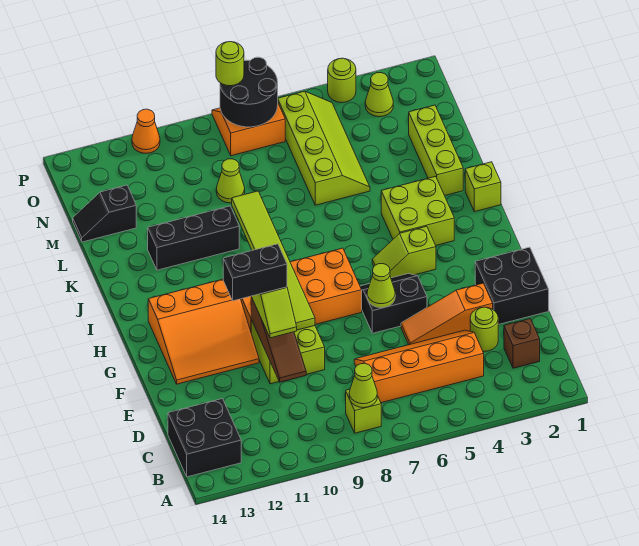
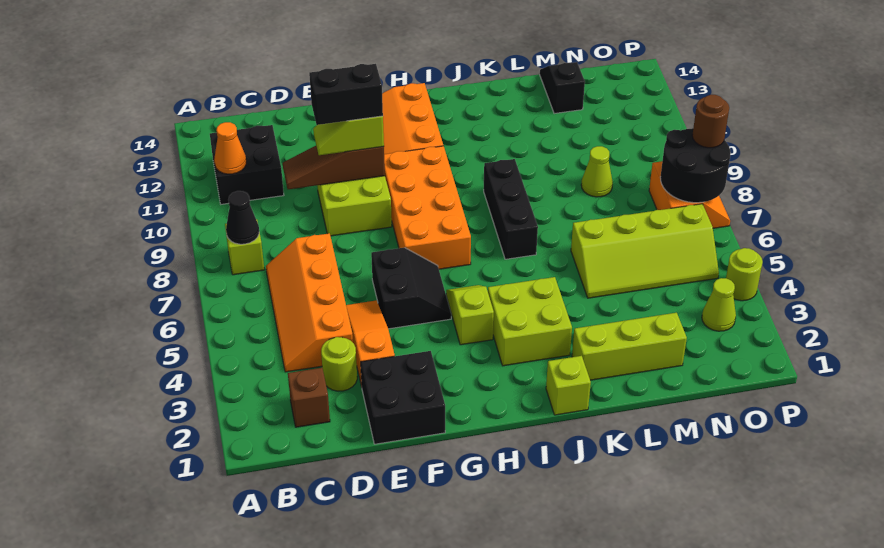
lime 1x1 cone [349,363,377,408] -> black 1x1 cone [226,191,259,244]
black 2x2 brick [168,399,241,477] -> black 2x2 brick moved to [210,125,284,204]
orange 2x4 slope [354,330,484,403] -> orange 2x4 slope turned to [266,233,353,372]
lime 1x1 cone [367,264,395,308] -> none
lime 1x6 tile [232,191,315,330] -> none
black 1x2 brick [223,244,287,301] -> black 1x2 brick turned to [309,64,383,125]
black 1x3 brick [147,206,239,270] -> black 1x3 brick moved to [484,159,538,259]
lime 1x1 round brick [216,42,244,86] -> brown 1x1 round brick [692,95,729,148]
orange 1x1 cone [132,109,160,153] -> orange 1x1 cone moved to [214,122,246,174]

